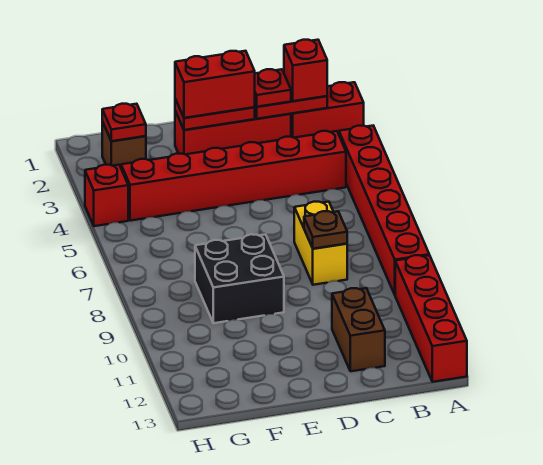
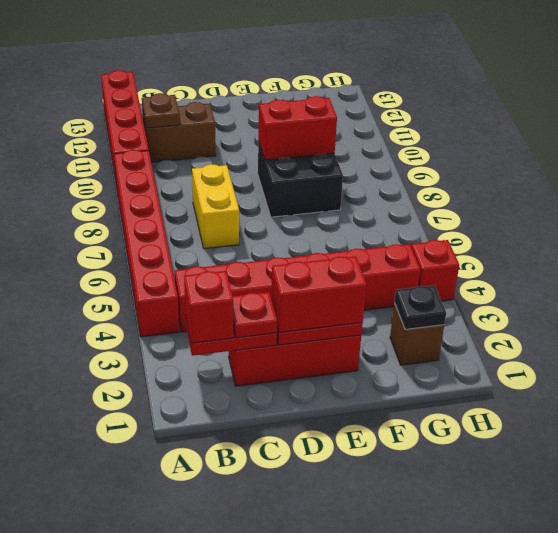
red 1x2 brick [291,82,364,138] -> red 1x2 brick moved to [258,96,337,160]
brown 1x1 plate [304,211,347,249] -> brown 1x1 plate moved to [142,93,180,128]
brown 1x2 brick [332,288,385,371] -> brown 1x2 brick turned to [142,102,216,162]
red 1x1 plate [102,104,146,141] -> black 1x1 plate [394,285,446,329]

